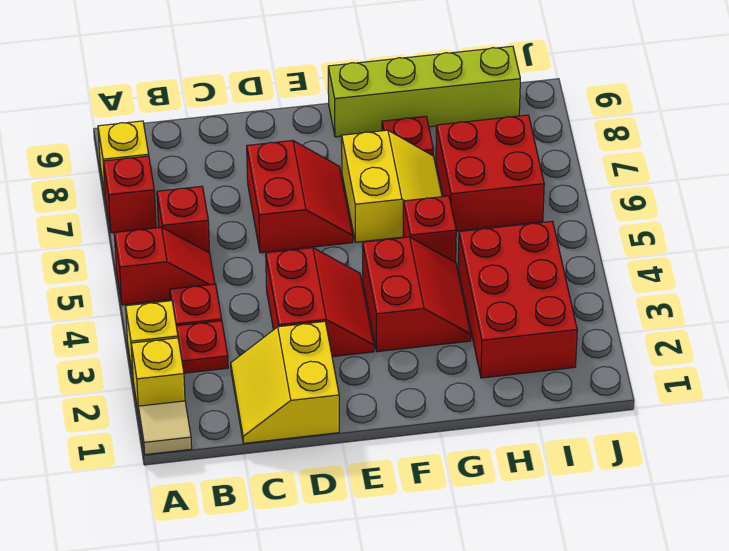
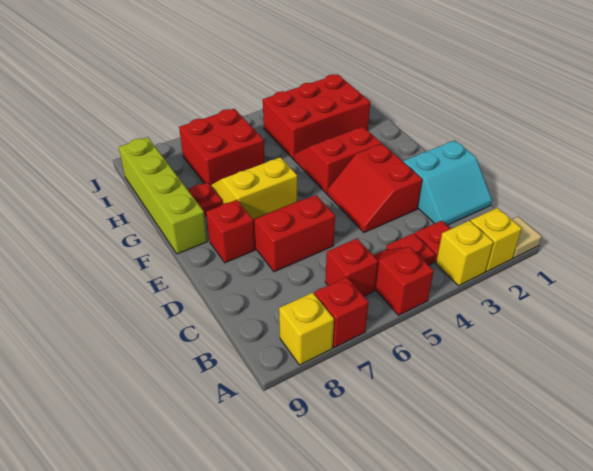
yellow 2x2 slope [231,322,339,443] -> cyan 2x2 slope [404,140,492,225]
red 2x2 slope [266,248,374,357] -> red 2x2 slope turned to [327,144,422,233]
red 1x1 brick [403,196,456,262] -> red 1x1 brick moved to [206,200,255,263]

